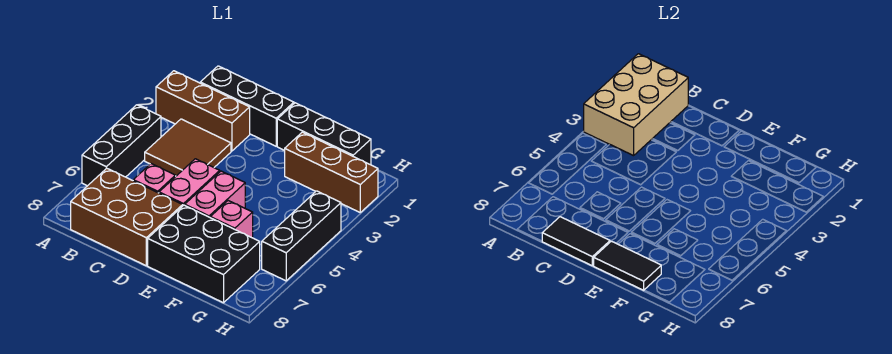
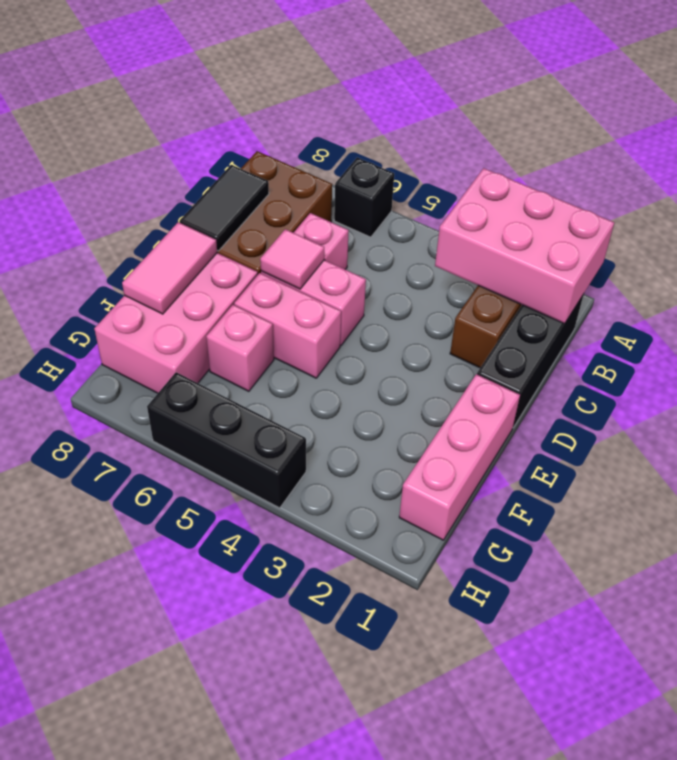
tan 2x3 brick [584,54,688,156] -> pink 2x3 brick [435,168,614,324]
black 1x3 brick [82,105,161,186] -> black 1x1 brick [334,158,394,237]
brown 2x2 tile [145,119,231,176] -> none
none -> pink 1x1 tile [260,229,324,289]
black 1x3 brick [277,103,371,165] -> pink 1x3 brick [399,374,520,540]
black 2x3 brick [148,205,260,303] -> pink 2x3 brick [94,253,258,393]
black 1x2 tile [594,241,661,290] -> pink 1x2 tile [122,222,217,314]
brown 1x3 brick [285,132,378,212] -> none

